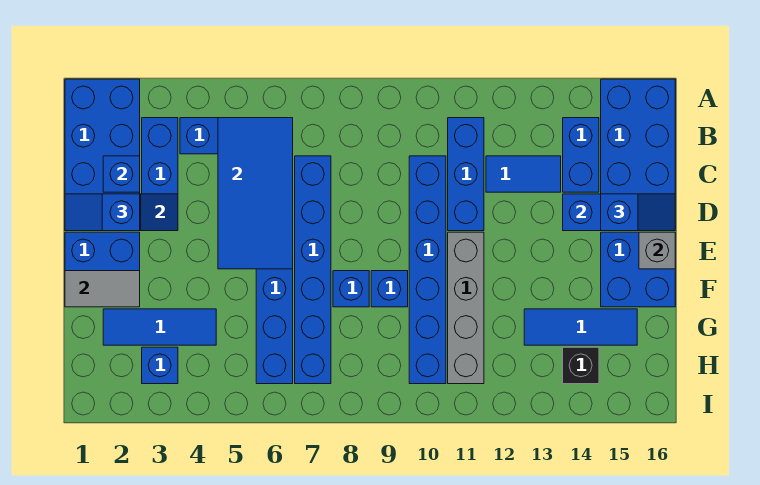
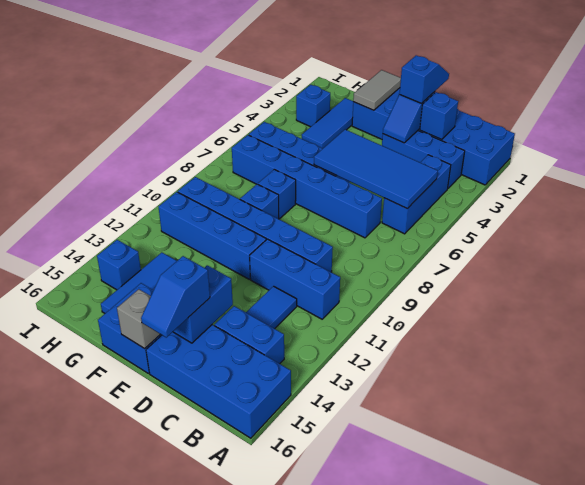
grey 1x4 brick [448,232,484,384] -> blue 1x4 brick [159,192,266,279]
black 1x1 brick [563,347,599,384] -> blue 1x1 brick [97,240,141,290]

